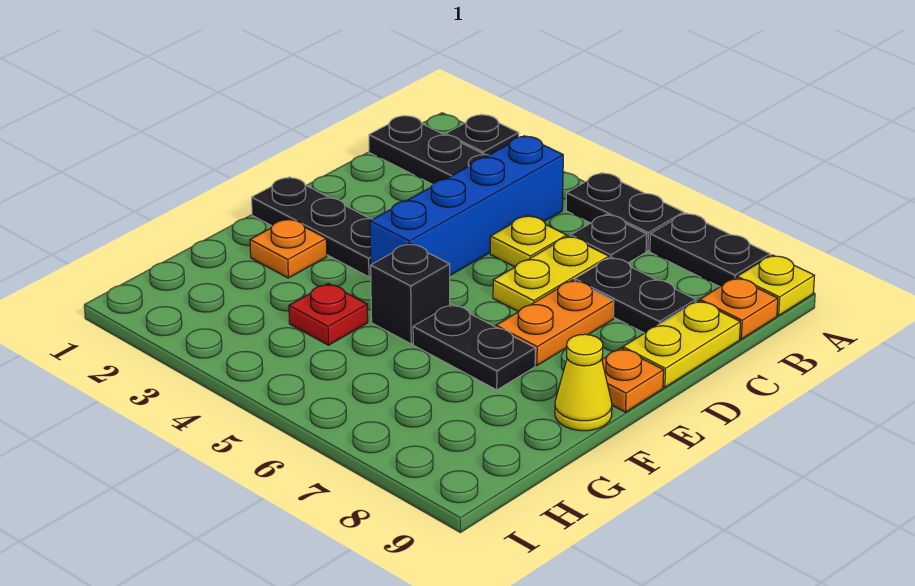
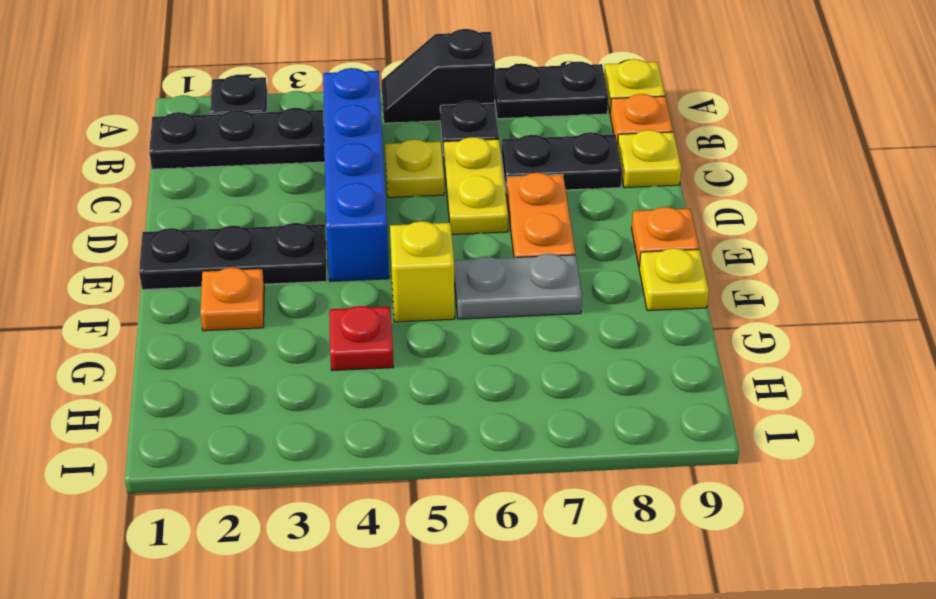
black 1x2 plate [566,173,684,251] -> black 1x2 slope [382,29,495,123]
yellow 1x2 plate [623,301,740,387] -> yellow 1x1 plate [618,130,681,188]
black 1x1 brick [371,243,450,344] -> yellow 1x1 brick [390,221,455,322]
black 1x2 plate [413,304,535,390] -> grey 1x2 plate [454,254,582,319]
yellow 1x1 cone [555,334,612,431] -> yellow 1x1 plate [639,248,709,311]

